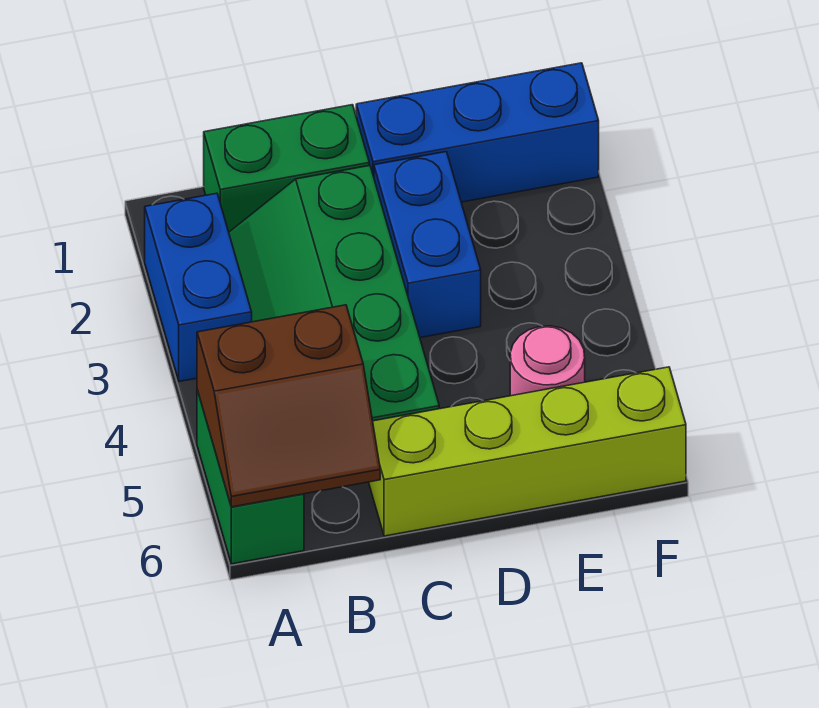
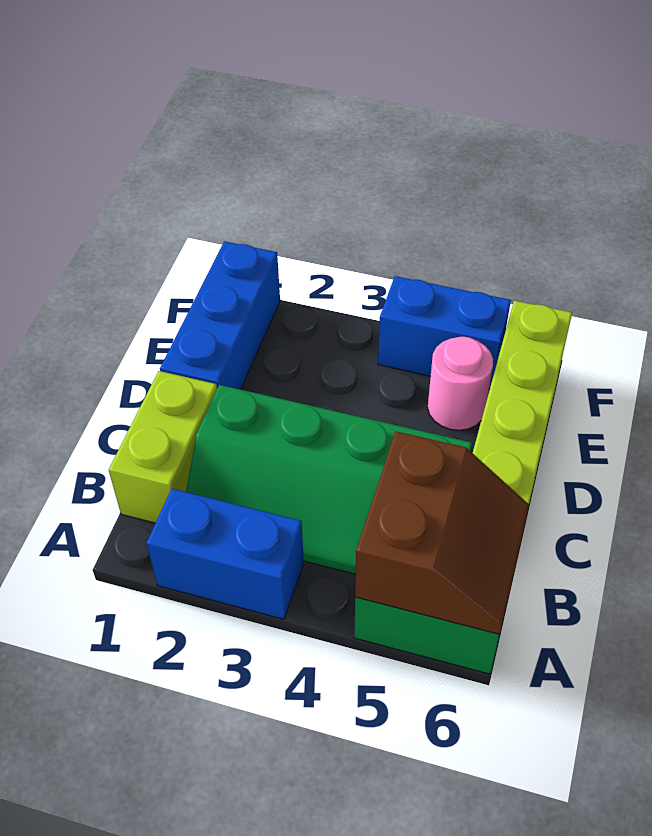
green 1x2 brick [204,105,369,232] -> lime 1x2 brick [109,371,217,523]
blue 1x2 brick [374,152,481,338] -> blue 1x2 brick moved to [378,276,511,389]

